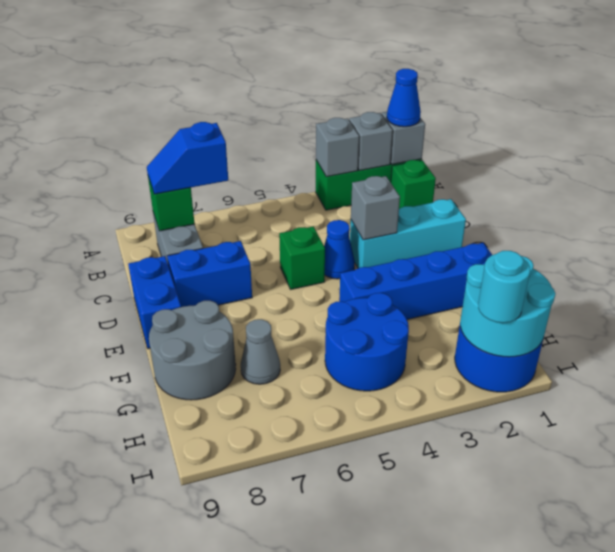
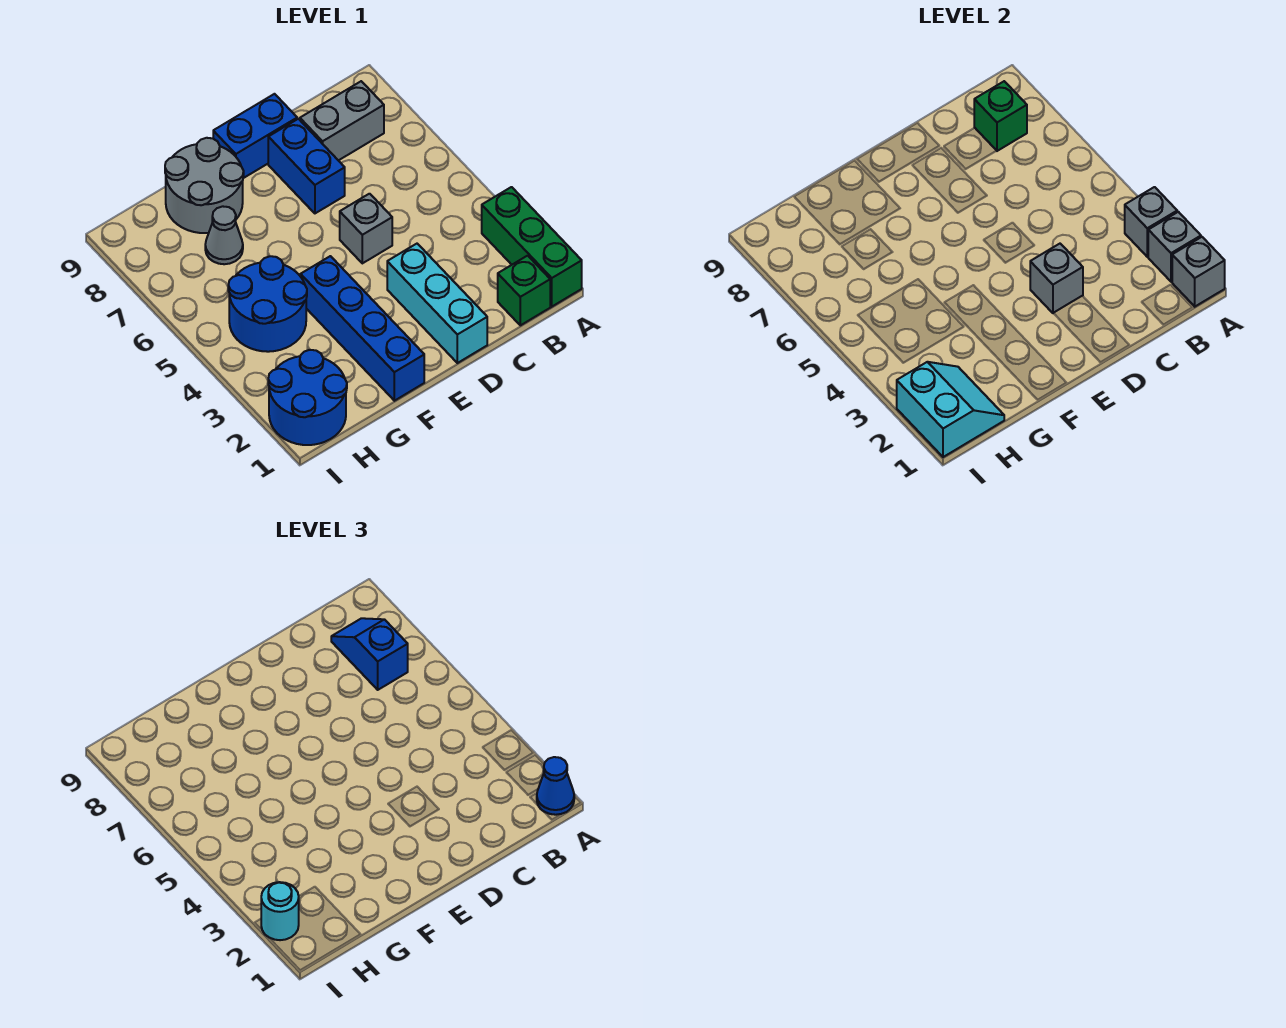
blue 1x1 cone [324,220,355,279] -> none
green 1x1 brick [279,226,325,289] -> grey 1x1 brick [340,194,392,263]
cyan 2x2 round brick [460,256,555,357] -> cyan 2x2 slope [897,362,1004,457]

